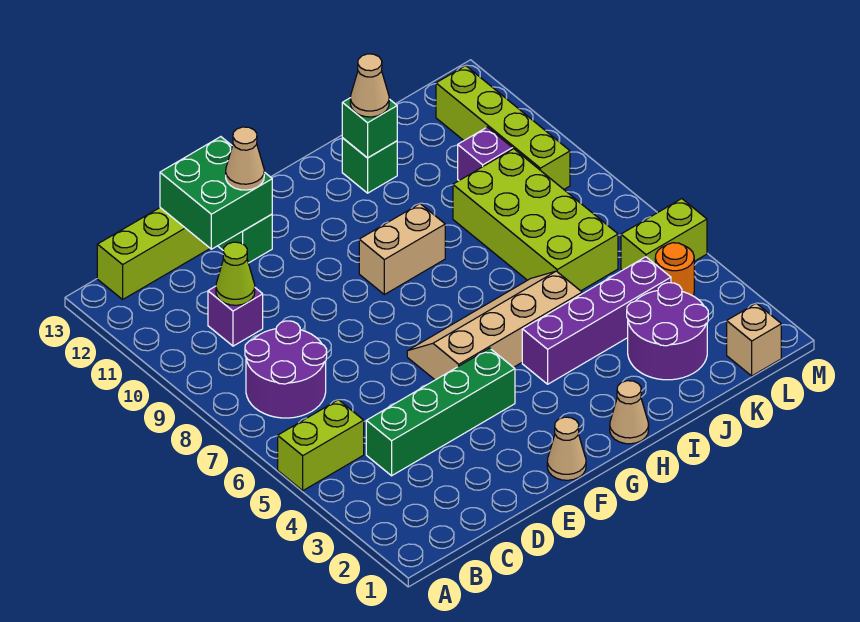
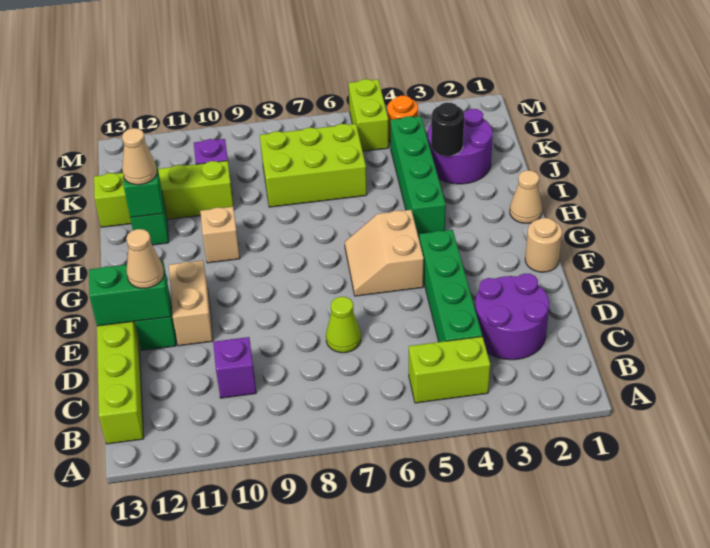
lime 1x2 brick [278,400,364,491] -> lime 1x2 brick turned to [409,337,490,403]
purple 2x2 round brick [245,321,327,418] -> purple 2x2 round brick moved to [475,273,549,360]
lime 1x1 cone [216,242,255,305] -> lime 1x1 cone moved to [326,297,361,353]
green 2x2 brick [160,137,272,249] -> green 1x2 brick [89,260,171,326]
tan 1x1 cone [547,417,586,480] -> tan 1x1 round brick [525,218,562,272]
tan 2x4 slope [407,271,582,380] -> tan 2x2 slope [345,210,424,296]
tan 1x2 brick [359,204,445,295] -> tan 1x2 brick moved to [169,260,213,346]
purple 1x4 brick [522,257,671,384] -> green 1x4 brick [390,116,446,237]
none -> black 1x1 round brick [431,102,464,156]
lime 2x4 brick [453,149,618,291] -> lime 2x3 brick [260,124,367,207]
tan 1x1 brick [727,303,781,376] -> tan 1x1 brick moved to [200,207,240,263]
lime 1x4 brick [436,66,570,189] -> lime 1x4 brick moved to [94,161,234,227]

